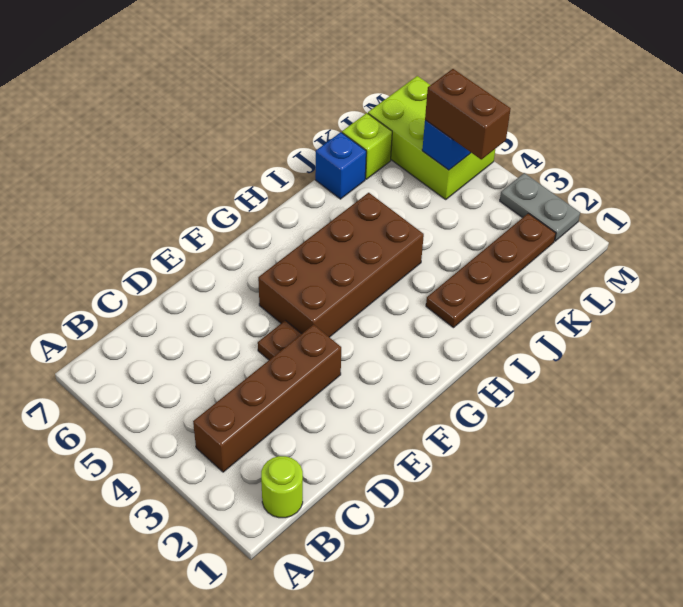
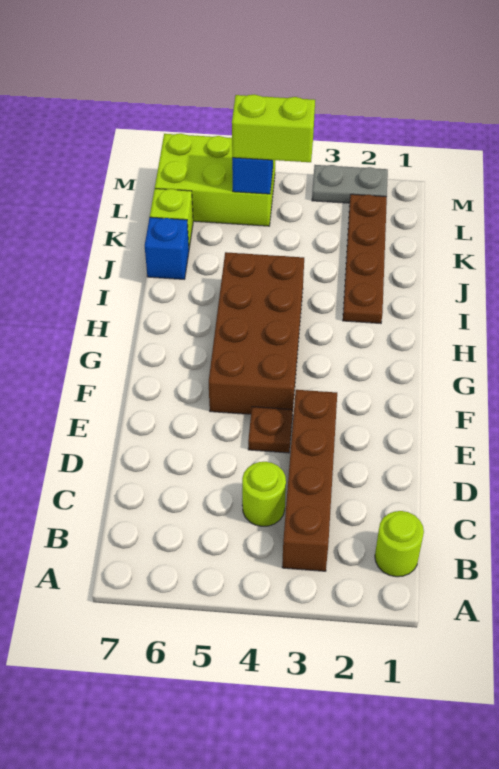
none -> lime 1x1 round brick [242,462,286,526]
brown 1x2 brick [425,69,511,159] -> lime 1x2 brick [232,94,315,162]

